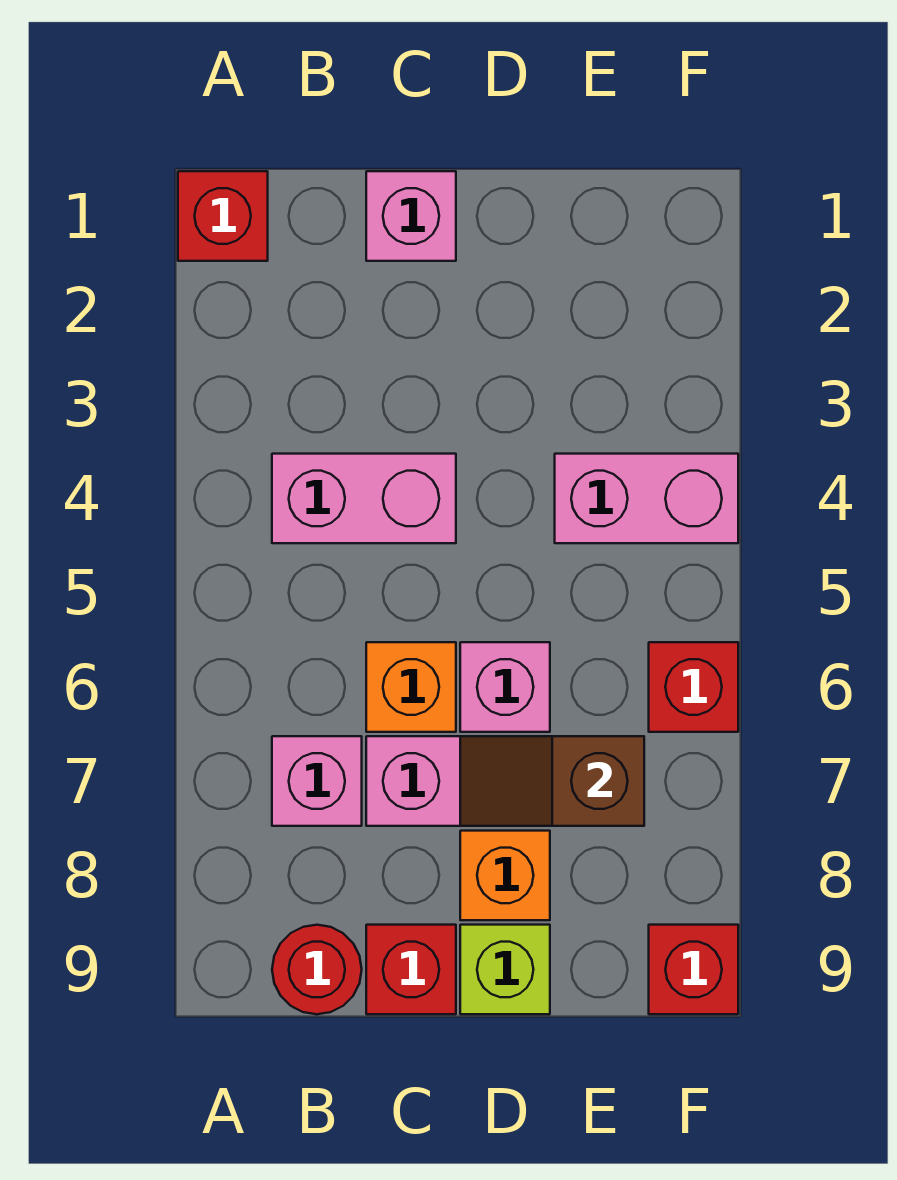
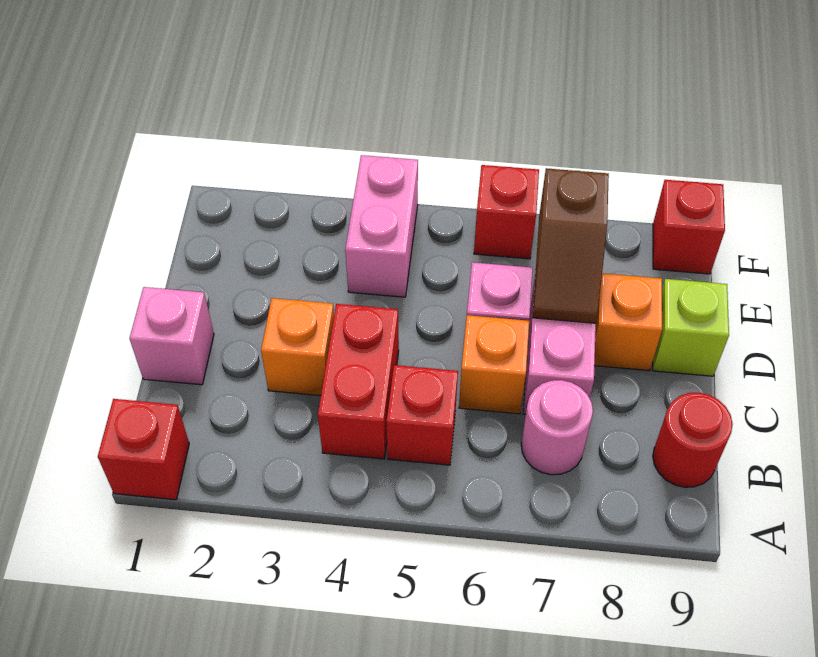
pink 1x2 brick [272,454,456,543] -> red 1x2 brick [318,304,399,459]
pink 1x1 brick [272,736,362,826] -> pink 1x1 round brick [521,380,593,475]
none -> orange 1x1 brick [261,298,334,396]
red 1x1 brick [366,925,456,1014] -> red 1x1 brick moved to [387,365,458,465]

